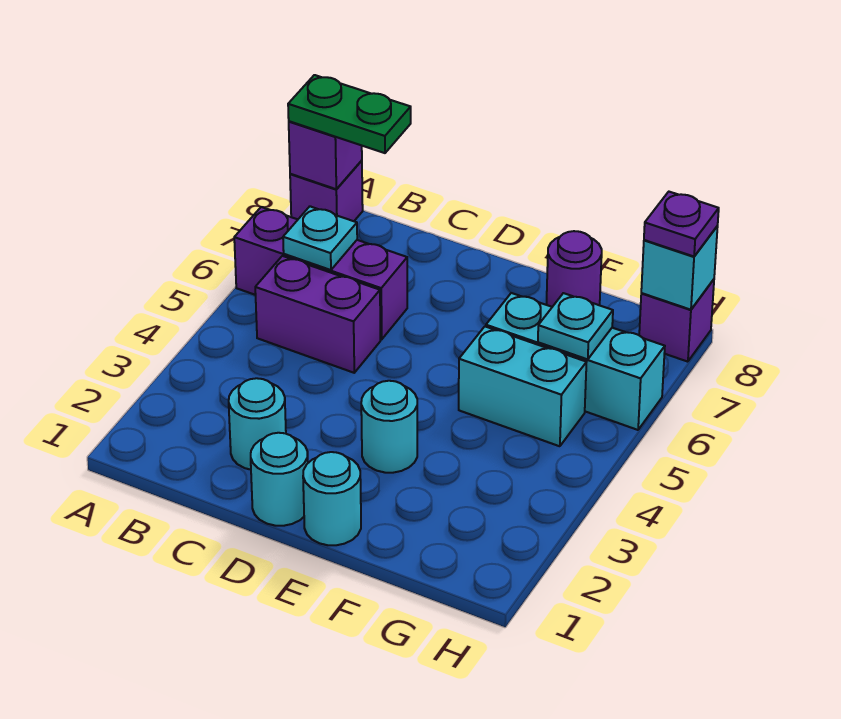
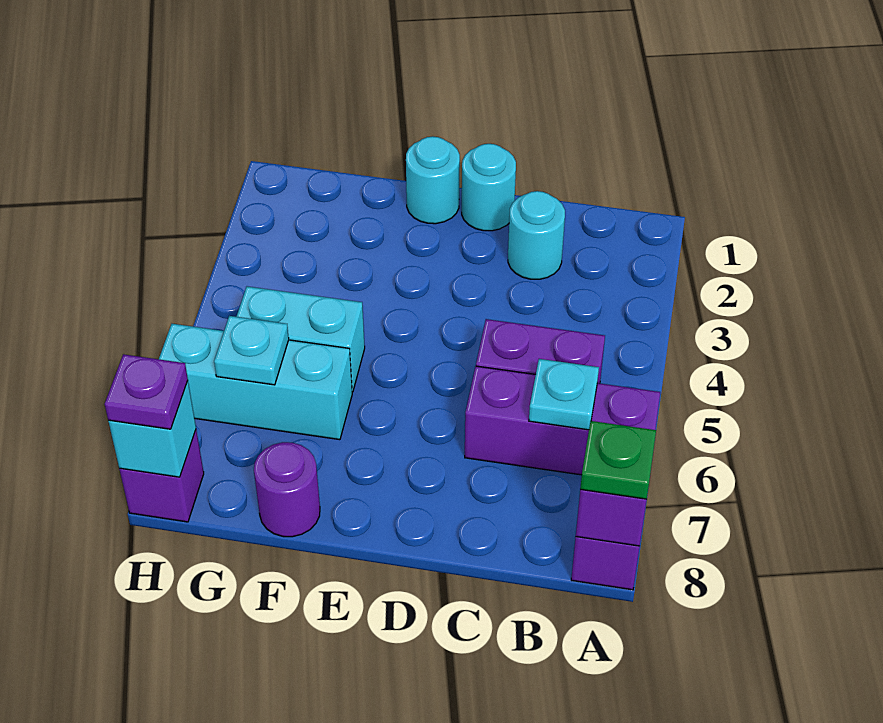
green 1x2 plate [288,75,411,153] -> green 1x1 plate [580,421,656,499]
cyan 1x1 round brick [361,381,417,473] -> none

